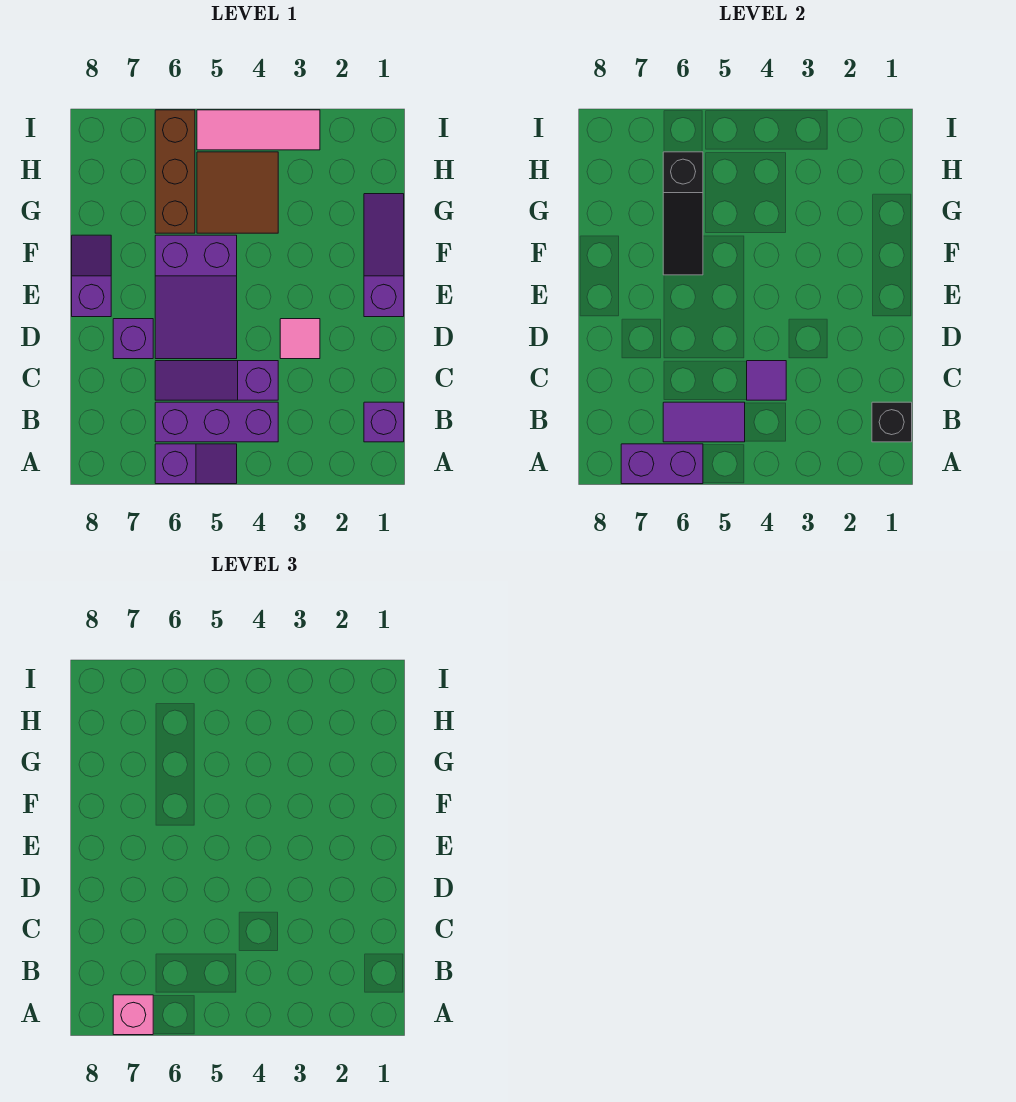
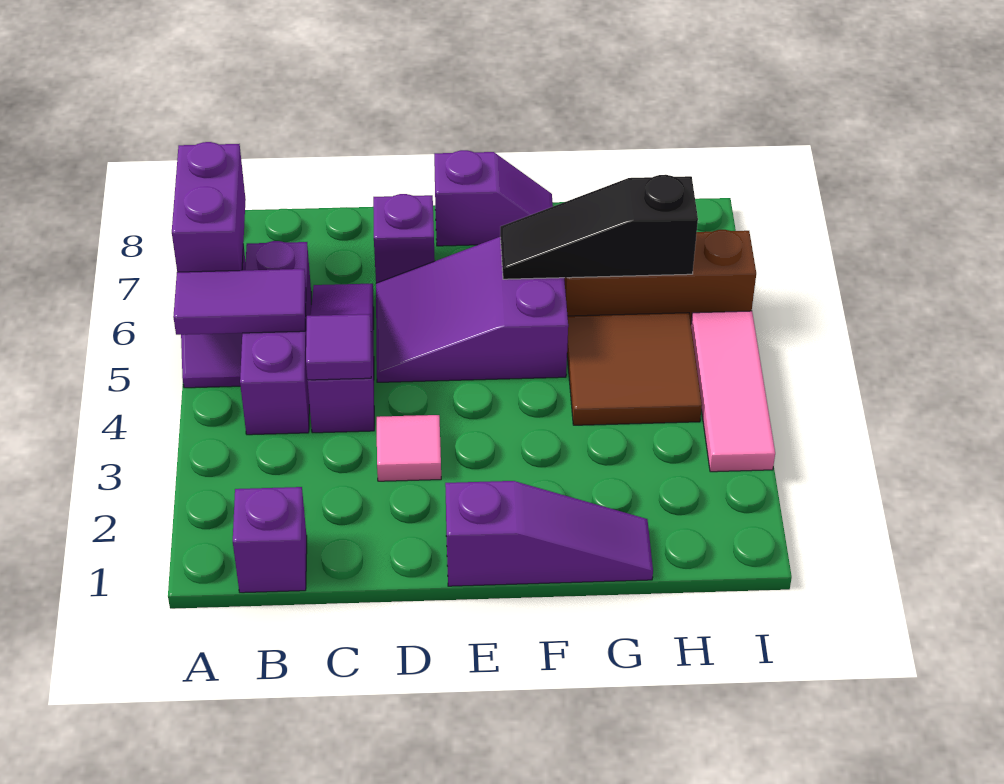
pink 1x1 brick [113,995,153,1035] -> none
black 1x1 brick [872,402,912,442] -> none
purple 1x2 tile [663,402,745,442] -> purple 1x2 tile turned to [173,269,306,335]

